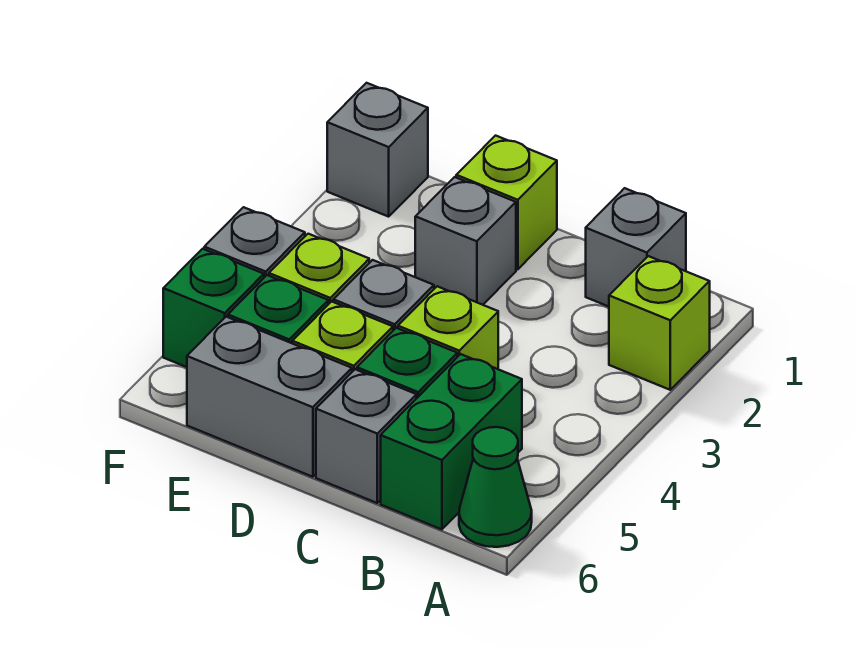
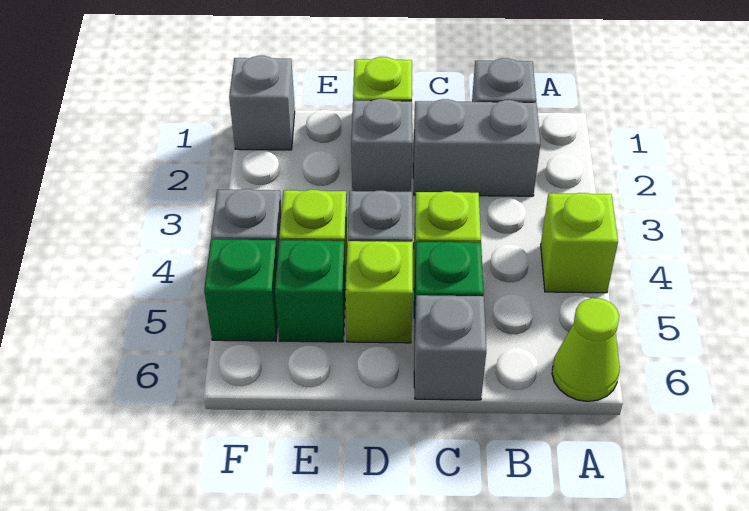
lime 1x1 brick [609,256,710,390] -> lime 1x1 brick moved to [541,193,618,293]
green 1x1 cone [459,427,532,547] -> lime 1x1 cone [552,298,620,401]
green 1x2 brick [381,354,522,529] -> none
grey 1x2 brick [187,317,352,477] -> grey 1x2 brick moved to [413,99,540,196]

